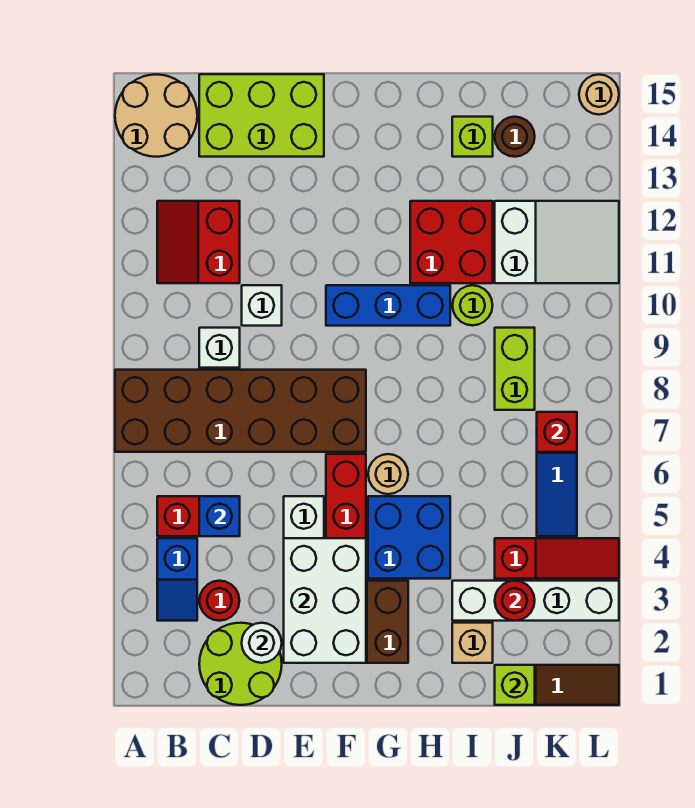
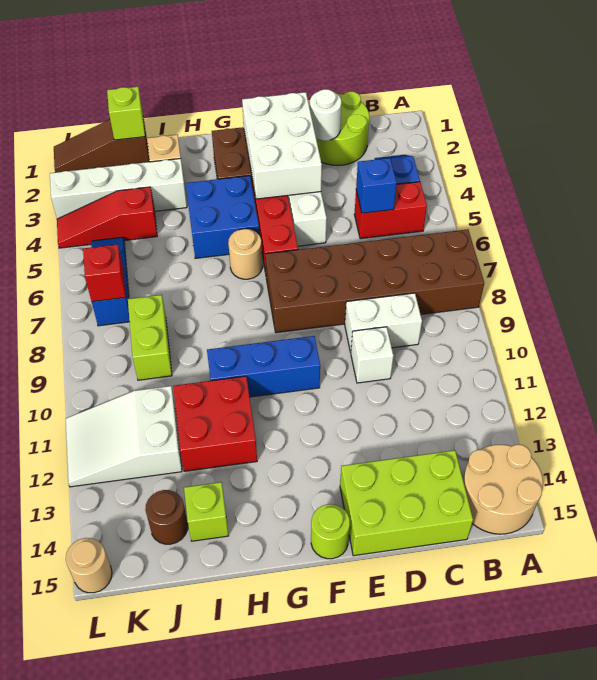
red 2x2 slope [157,201,240,283] -> none
red 1x1 round brick [199,581,240,621] -> none
white 1x1 brick [199,328,240,368] -> white 1x2 brick [345,293,422,352]
lime 1x1 round brick [452,285,493,325] -> lime 1x1 round brick moved to [311,504,350,559]
red 1x1 round brick [495,581,535,621] -> none

